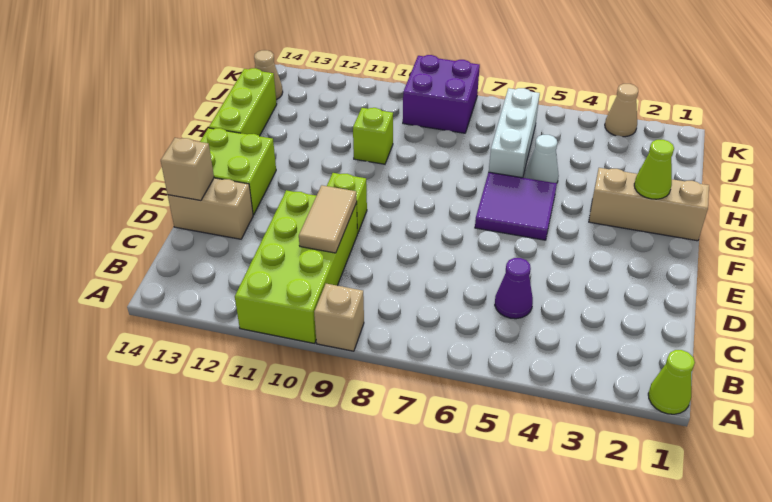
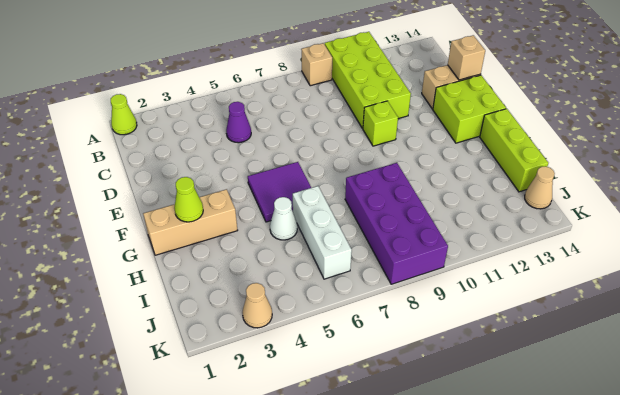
tan 1x2 tile [299,185,357,253] -> none
lime 1x1 brick [353,108,393,164] -> none
purple 2x2 brick [403,55,480,133] -> purple 2x4 brick [345,163,448,284]

